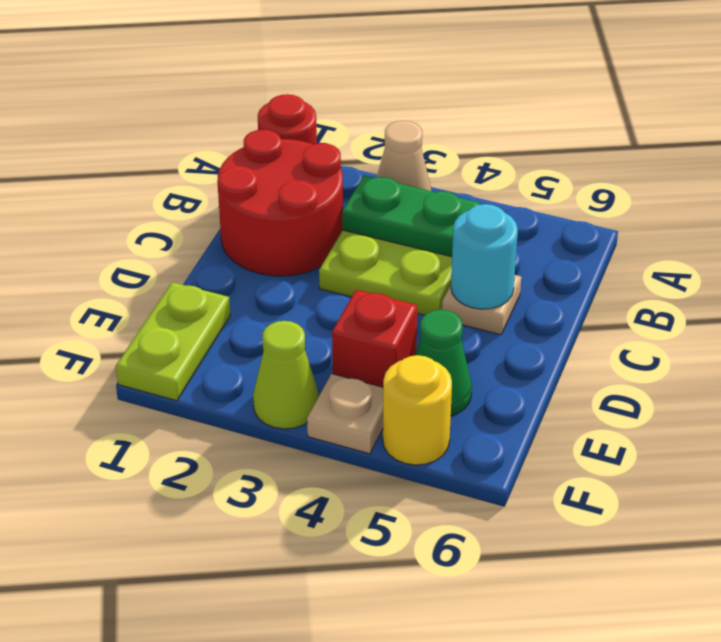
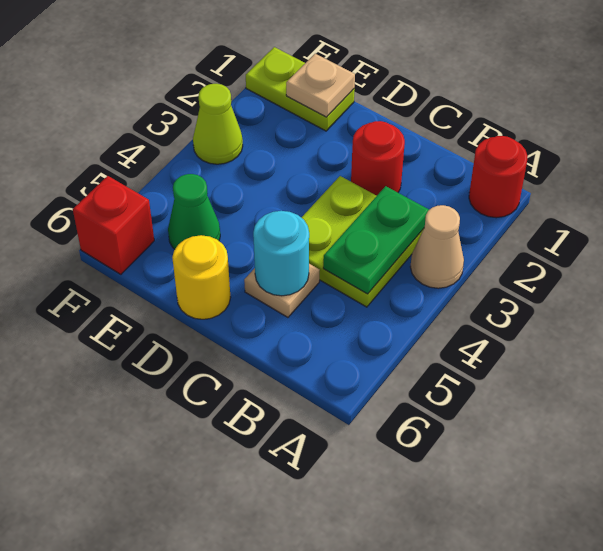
red 2x2 round brick [217,130,343,276] -> red 1x1 round brick [351,121,405,196]
red 1x1 brick [332,290,417,387] -> red 1x1 brick moved to [73,176,154,274]
tan 1x1 plate [307,374,383,454] -> tan 1x1 plate moved to [286,54,355,117]
yellow 1x1 round brick [383,355,452,465] -> yellow 1x1 round brick moved to [172,235,231,319]

